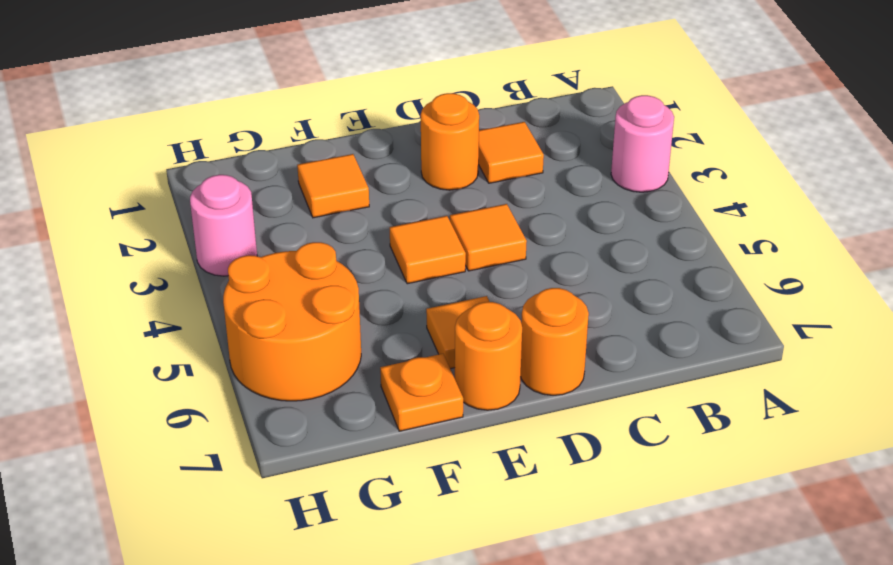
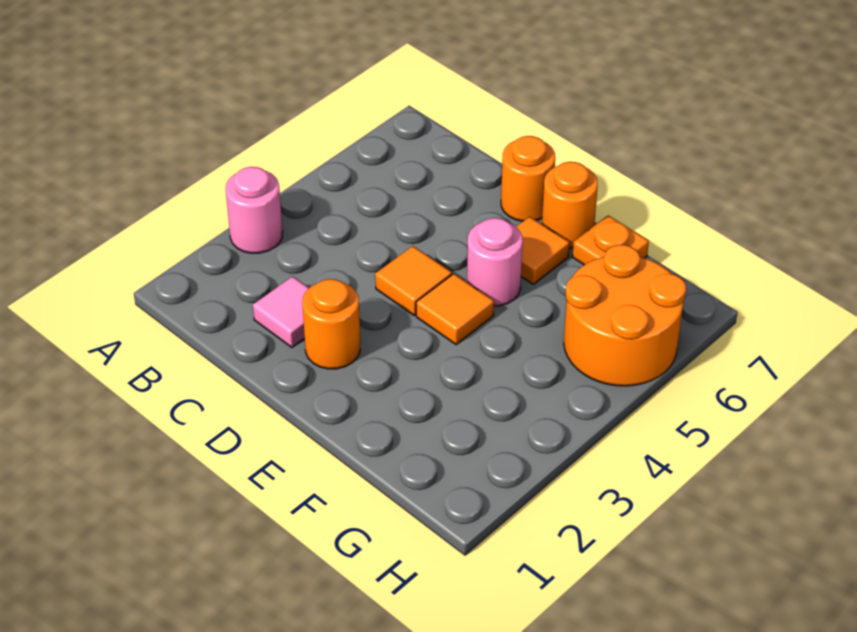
orange 1x1 tile [479,122,544,183] -> pink 1x1 tile [253,276,309,348]
orange 1x1 tile [297,154,369,218] -> none
pink 1x1 round brick [190,175,257,276] -> pink 1x1 round brick moved to [467,218,523,306]

